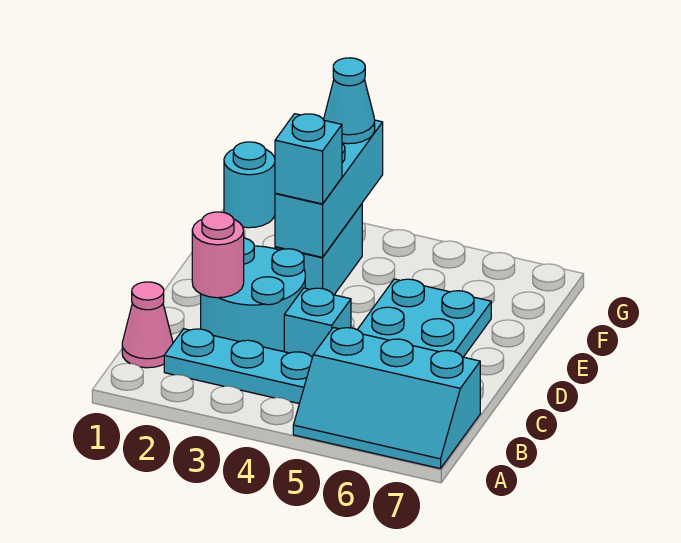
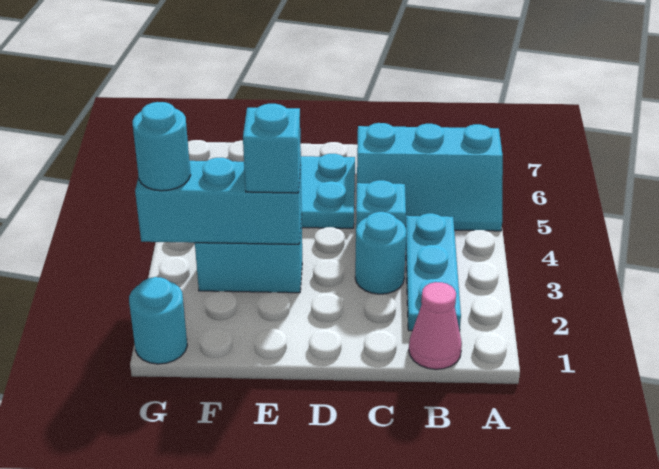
cyan 2x3 slope [293,327,480,469] -> cyan 2x3 slope turned to [357,123,503,231]
cyan 2x2 round brick [201,238,305,352] -> cyan 1x1 round brick [355,212,406,294]
pink 1x1 round brick [192,212,244,298] -> none
cyan 1x1 cone [324,58,375,144] -> cyan 1x1 round brick [133,102,191,191]

